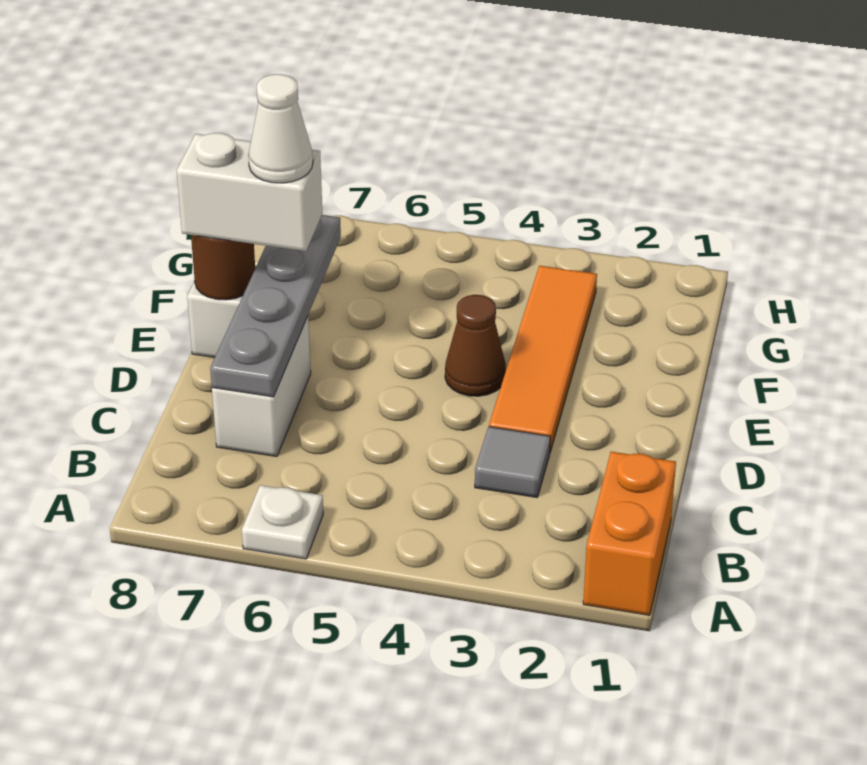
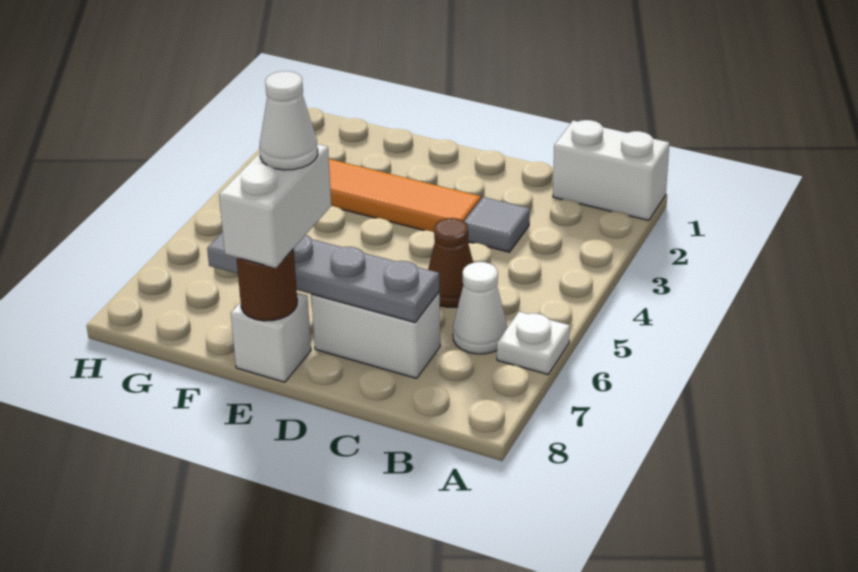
orange 1x2 brick [583,452,676,615] -> white 1x2 brick [553,120,669,220]
none -> white 1x1 cone [453,262,507,354]
brown 1x1 cone [445,295,506,396] -> brown 1x1 cone moved to [428,218,473,307]

